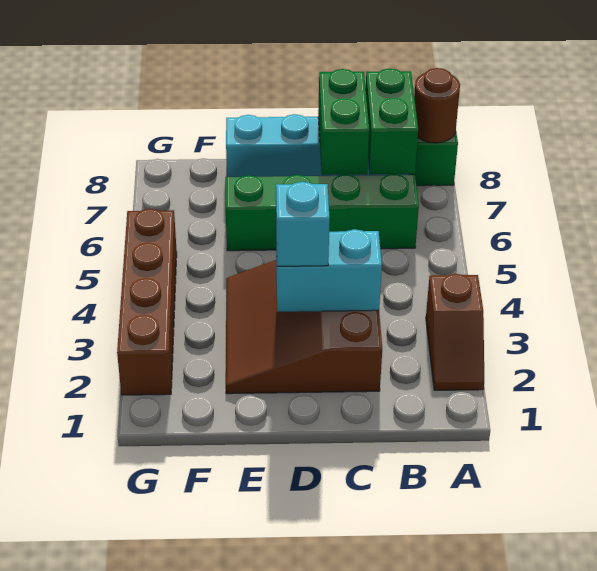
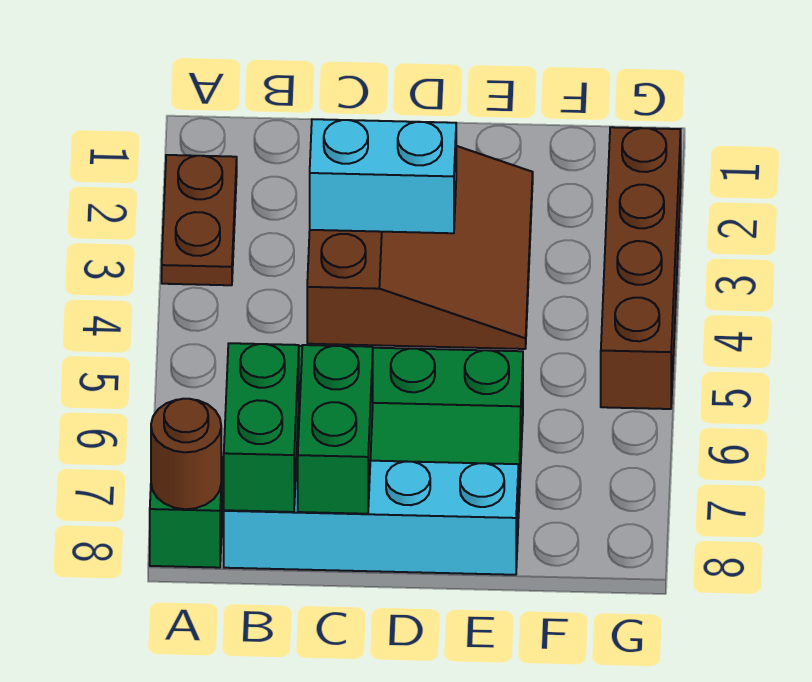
brown 1x2 slope [426,274,484,390] -> brown 1x2 plate [162,155,237,285]
cyan 1x1 brick [276,182,330,266] -> none

